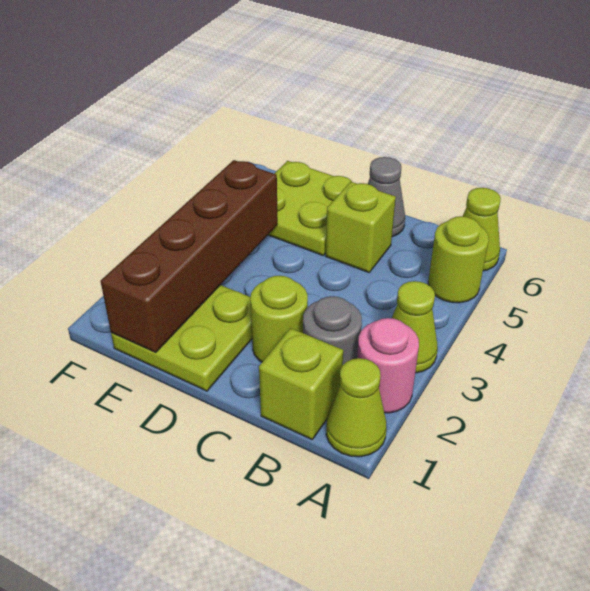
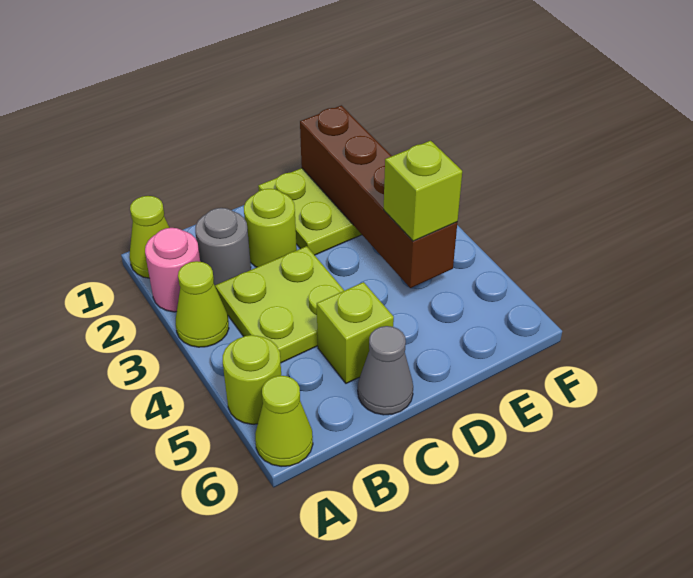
lime 1x1 brick [259,328,343,439] -> lime 1x1 brick moved to [384,141,462,241]
lime 2x2 plate [268,161,352,255] -> lime 2x2 plate moved to [215,246,344,363]

